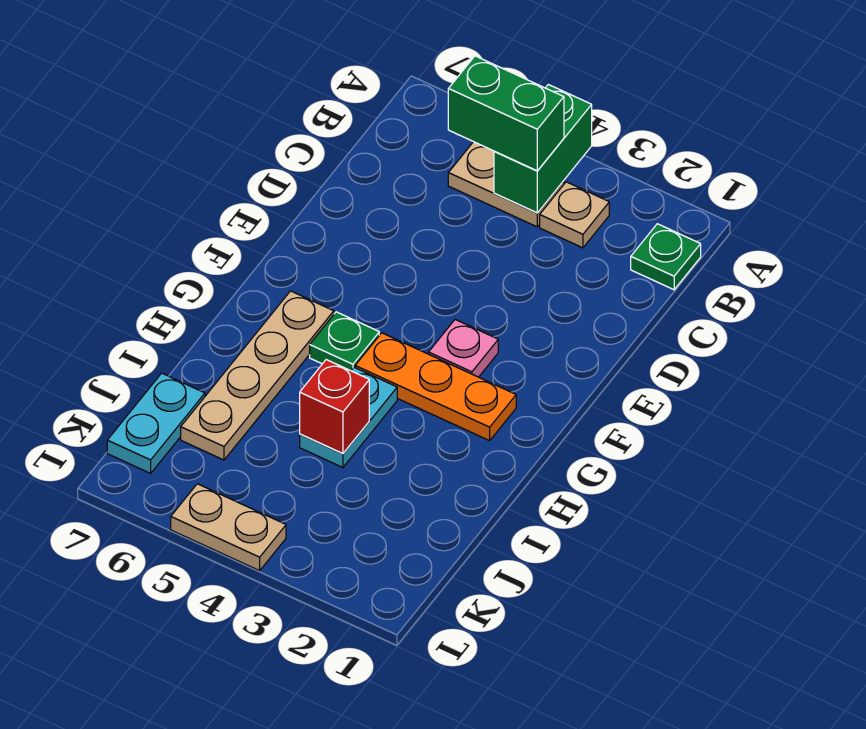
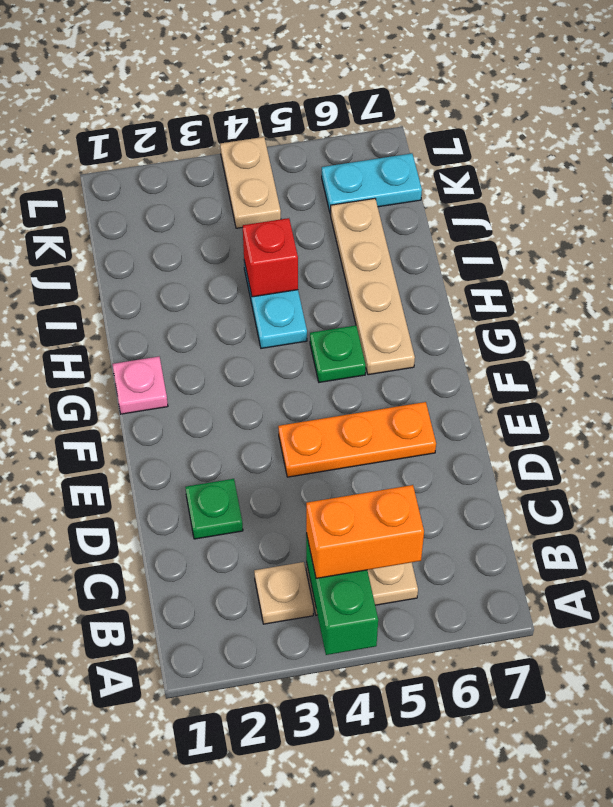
green 1x1 plate [631,224,701,290] -> green 1x1 plate moved to [185,479,243,539]
green 1x2 brick [448,56,564,171] -> orange 1x2 brick [306,485,424,578]
pink 1x1 plate [429,320,498,377] -> pink 1x1 plate moved to [112,357,168,414]
orange 1x3 plate [355,333,516,441] -> orange 1x3 plate moved to [278,402,436,477]
cyan 1x2 plate [107,373,205,473] -> cyan 1x2 plate turned to [322,153,422,214]
tan 1x2 plate [171,484,286,571] -> tan 1x2 plate turned to [220,137,281,228]

